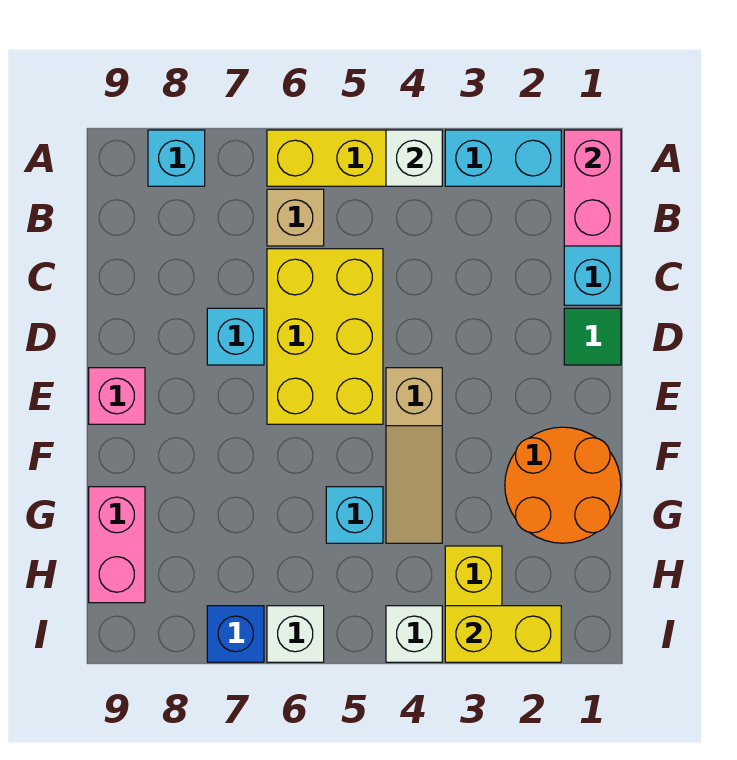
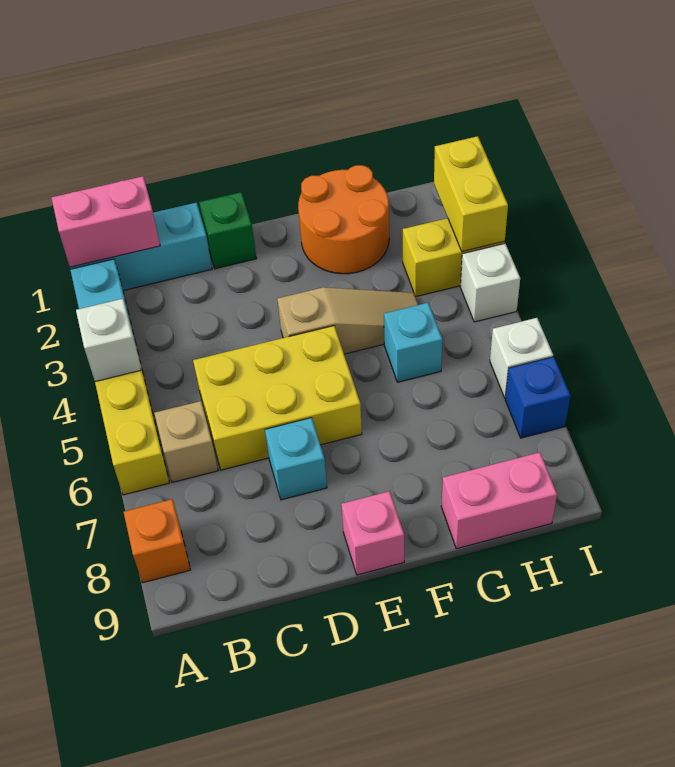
cyan 1x1 brick [148,130,205,186] -> orange 1x1 brick [124,499,190,583]
green 1x1 tile [564,308,621,365] -> green 1x1 brick [199,192,256,269]

